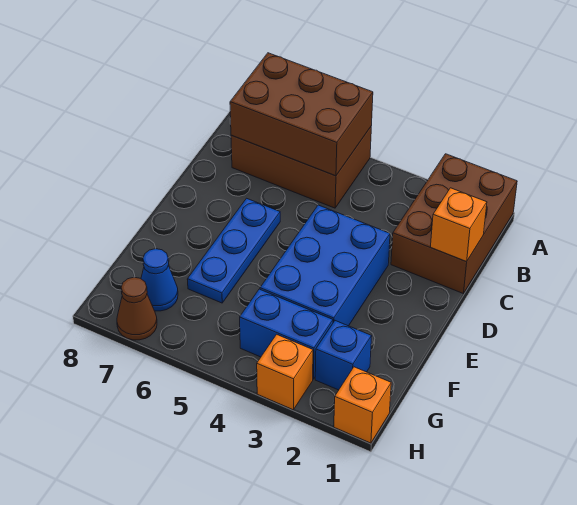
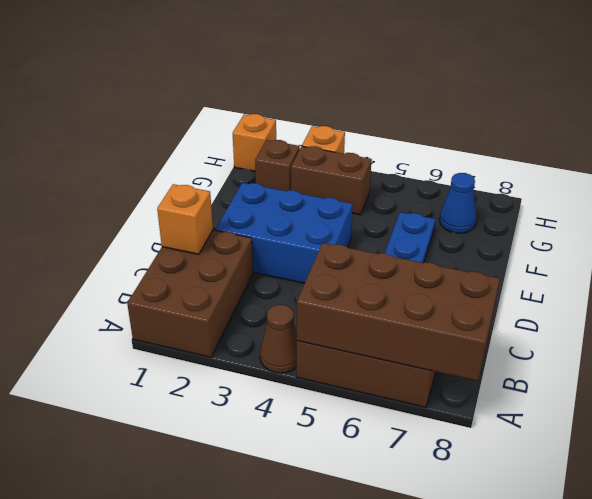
brown 2x3 brick [230,53,373,176] -> brown 2x4 brick [297,243,500,381]
blue 2x3 brick [260,205,390,326] -> blue 2x3 brick turned to [216,183,352,283]
blue 1x1 brick [315,321,372,390] -> brown 1x1 brick [255,140,300,191]
blue 1x2 brick [240,289,333,379] -> brown 1x2 brick [291,146,371,215]
brown 1x1 cone [117,277,157,340] -> brown 1x1 cone moved to [260,305,297,373]

